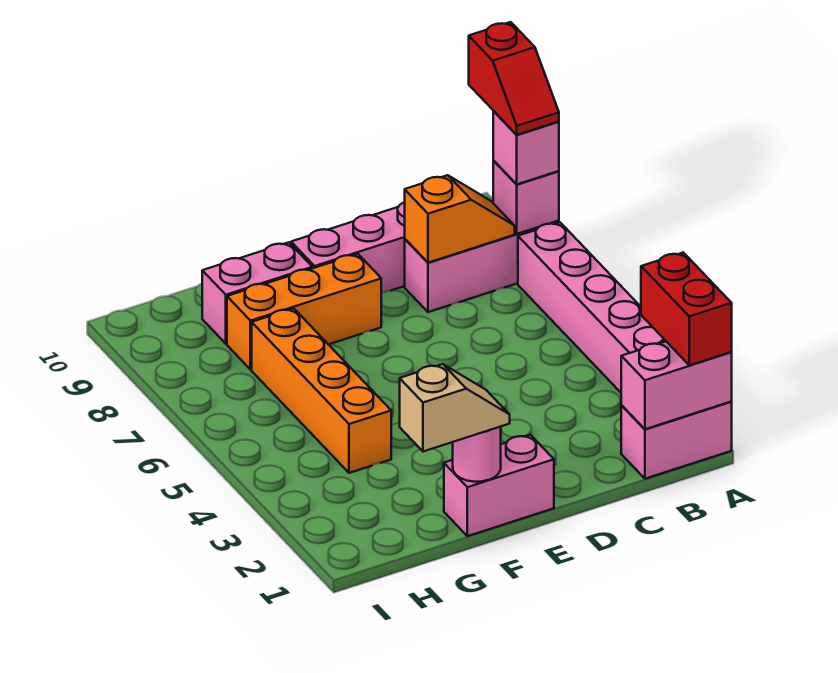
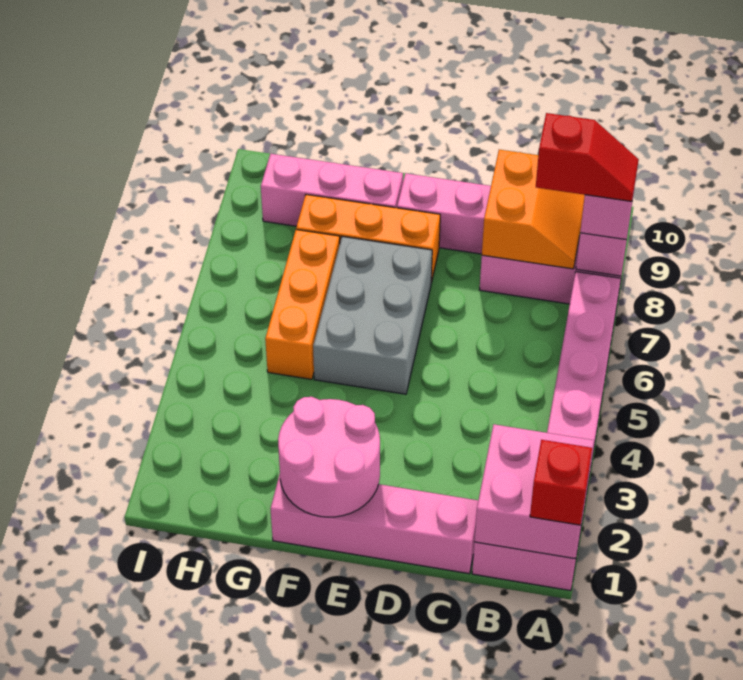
pink 1x2 brick [621,342,732,429] -> pink 2x2 brick [475,424,594,559]
red 1x2 brick [641,252,732,365] -> red 1x1 brick [530,440,592,525]
red 1x2 slope [469,22,559,135] -> red 1x2 slope turned to [536,113,639,201]
orange 1x2 slope [405,175,515,263] -> orange 2x2 slope [482,150,585,269]
pink 1x2 brick [444,435,554,536] -> pink 1x4 brick [271,474,478,574]
none -> grey 2x3 brick [313,236,432,394]
pink 1x1 round brick [453,427,501,482] -> pink 2x2 round brick [278,397,380,517]
tan 1x2 slope [400,364,510,452] -> none
pink 1x2 brick [202,242,312,344] -> pink 1x3 brick [261,154,403,226]
orange 1x4 brick [252,308,391,473] -> orange 1x3 brick [265,230,340,379]

